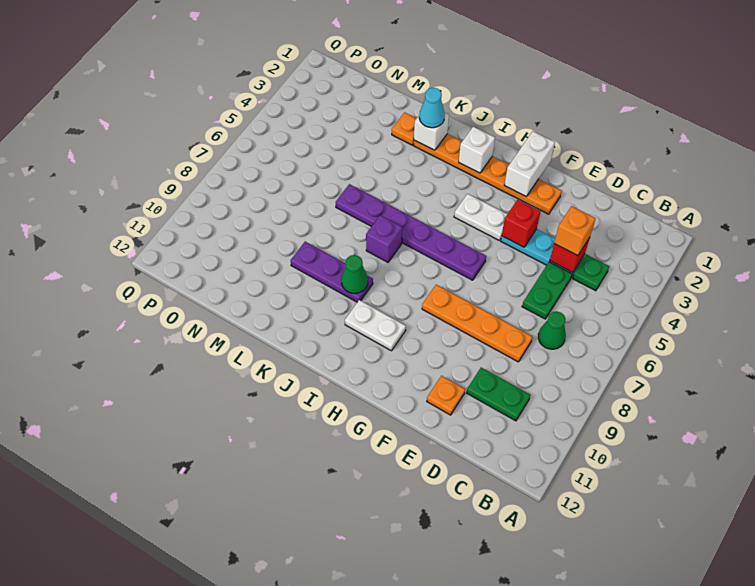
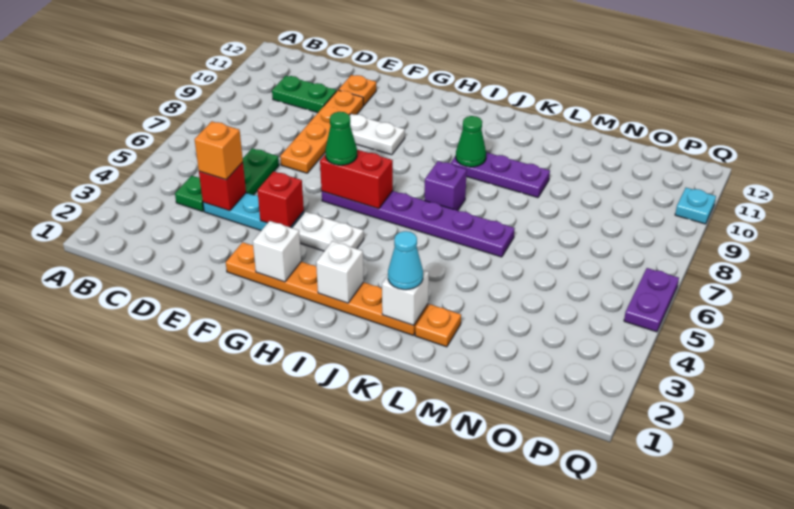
green 1x1 cone [538,311,566,349] -> green 1x1 cone moved to [325,112,357,165]
orange 1x4 plate [422,285,532,362] -> orange 1x4 plate turned to [280,90,363,173]
white 1x2 brick [504,131,555,197] -> white 1x1 brick [253,221,301,282]
none -> red 1x2 brick [320,150,393,209]
white 1x2 plate [345,300,406,351] -> white 1x2 plate moved to [349,114,405,155]
none -> purple 1x2 plate [624,268,679,332]
none -> cyan 1x1 plate [675,188,716,224]

